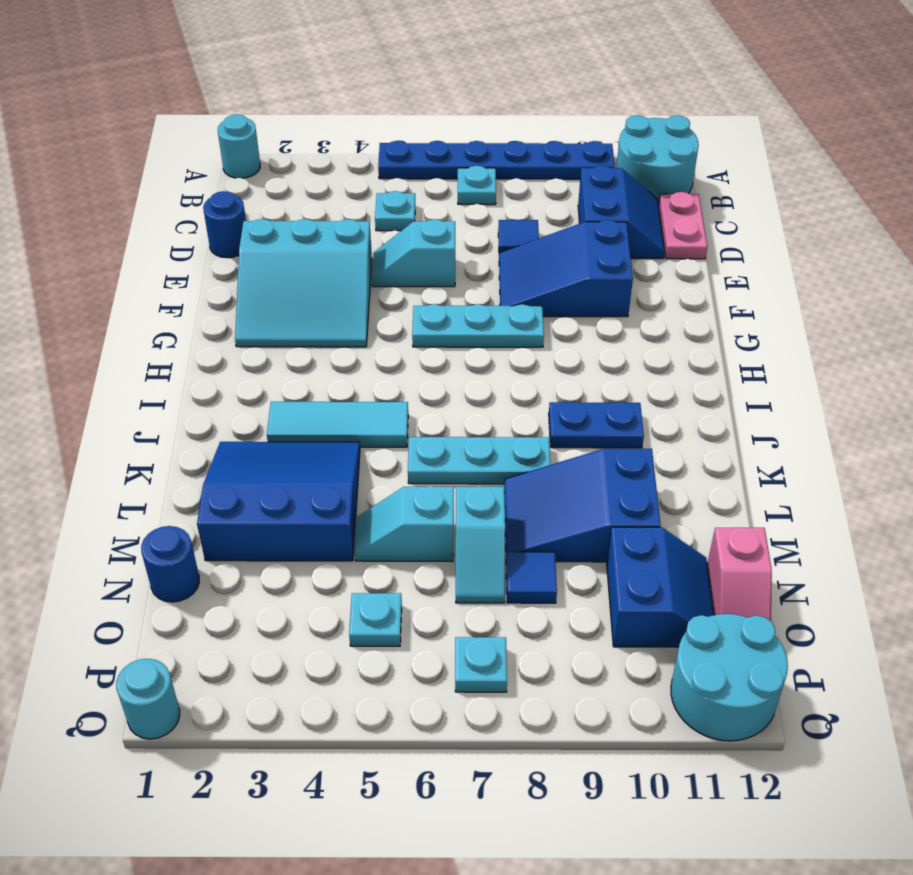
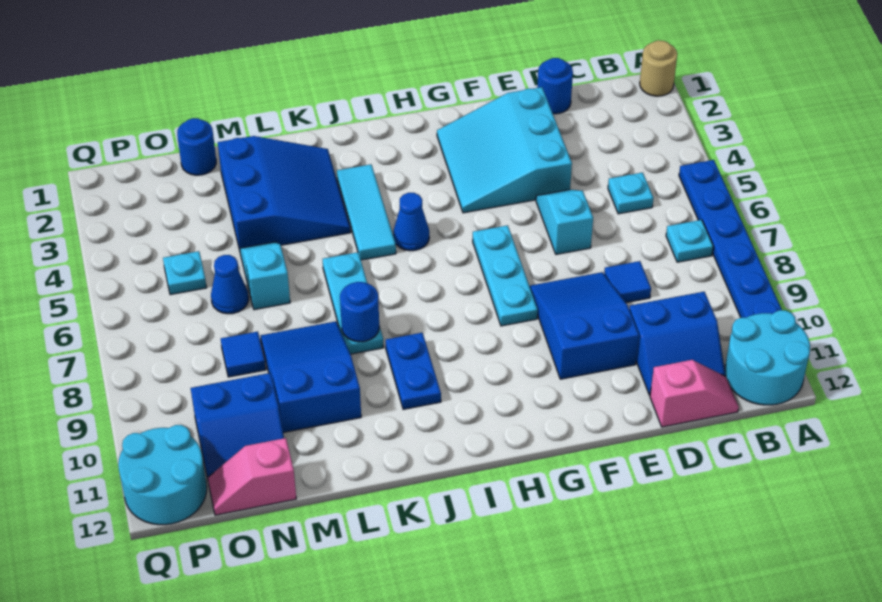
cyan 1x1 round brick [218,114,260,178] -> tan 1x1 round brick [640,40,677,96]
pink 1x2 plate [659,192,707,259] -> pink 1x2 slope [650,360,739,427]
none -> blue 1x1 cone [393,193,429,251]
none -> blue 1x1 round brick [340,282,379,342]
cyan 1x2 slope [456,487,505,603] -> none
none -> blue 1x1 cone [211,255,249,314]
cyan 1x1 plate [455,637,507,692] -> none
cyan 1x1 round brick [116,659,180,739] -> none

